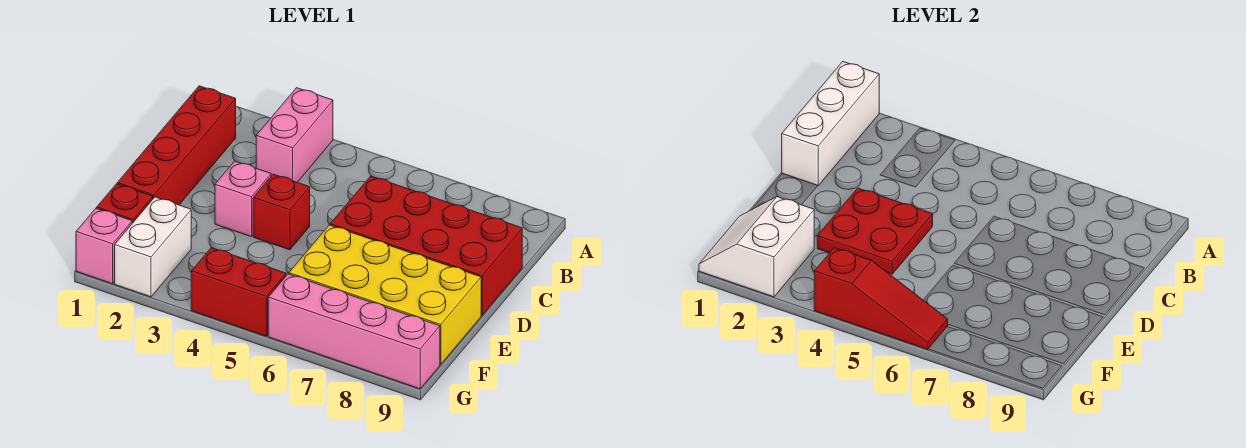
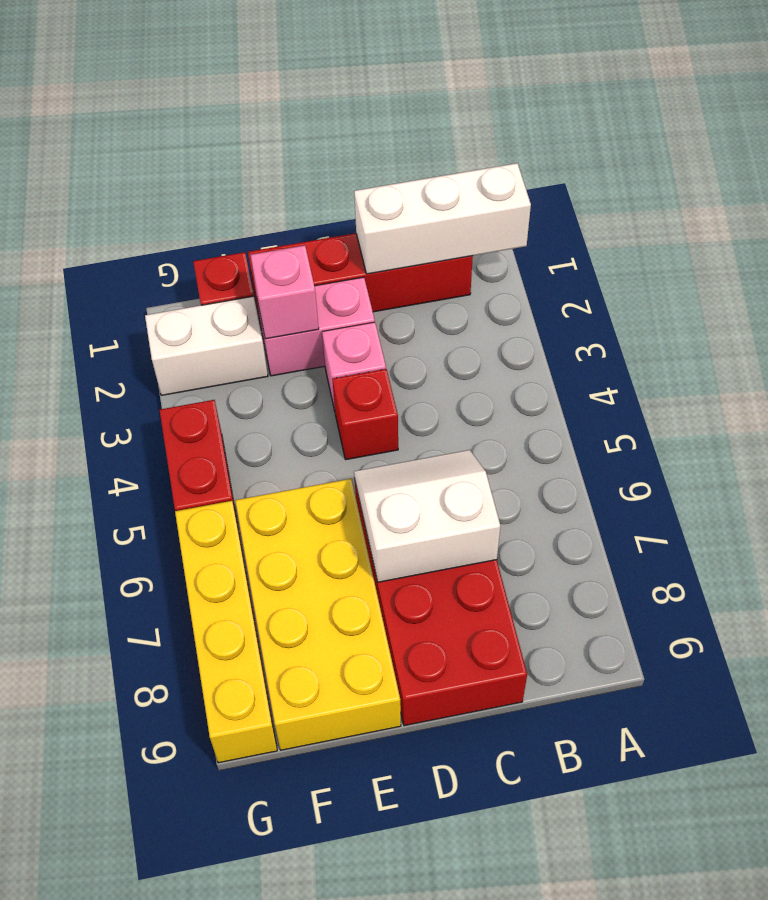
pink 1x2 brick [256,88,333,182] -> pink 1x2 brick moved to [257,277,375,376]
red 2x2 plate [817,188,933,274] -> none
white 2x2 slope [699,197,814,297] -> white 2x2 slope moved to [354,450,500,582]
pink 1x1 brick [76,208,132,284] -> pink 1x1 brick moved to [251,245,319,339]
red 1x3 slope [814,248,948,349] -> none
pink 1x4 brick [268,274,440,389] -> yellow 1x4 brick [175,501,277,763]

